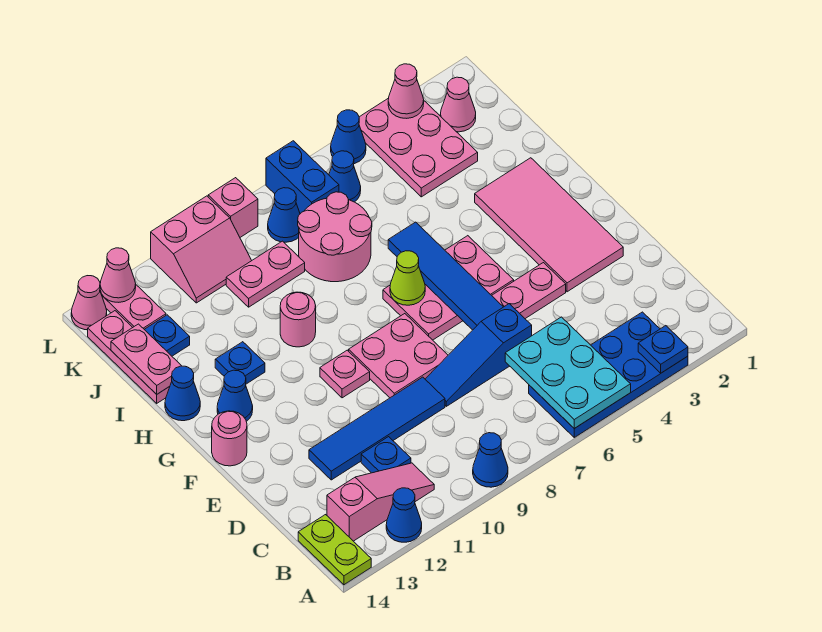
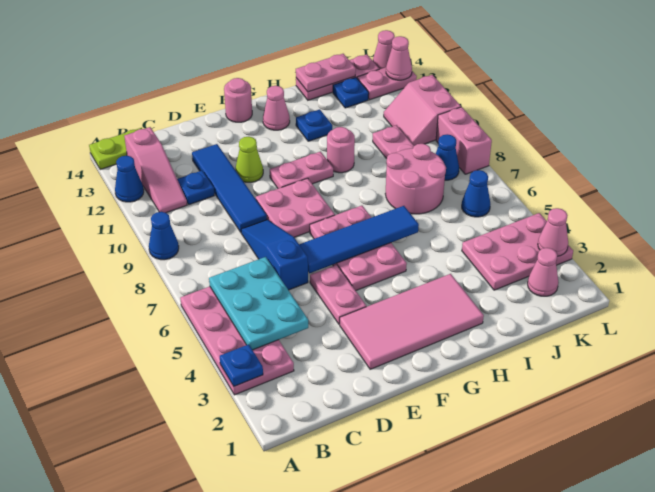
blue 2x4 plate [529,312,688,437] -> pink 2x4 plate [180,287,294,395]
cyan 2x3 plate [505,317,631,428] -> cyan 2x3 plate turned to [209,257,308,350]
pink 1x1 plate [320,350,370,398] -> pink 1x2 plate [270,152,333,189]
lime 1x1 cone [390,251,425,305] -> lime 1x1 cone moved to [235,137,263,182]
blue 1x1 cone [217,370,253,421] -> pink 1x1 cone [263,86,290,130]
blue 1x1 cone [165,366,200,421] -> none
blue 1x2 brick [266,141,339,214] -> none
blue 1x1 cone [331,110,366,164] -> none
pink 1x1 brick [208,178,258,237] -> pink 1x2 brick [436,107,492,174]

